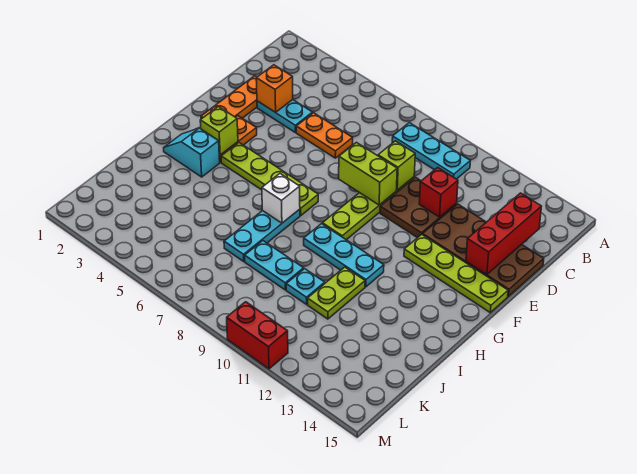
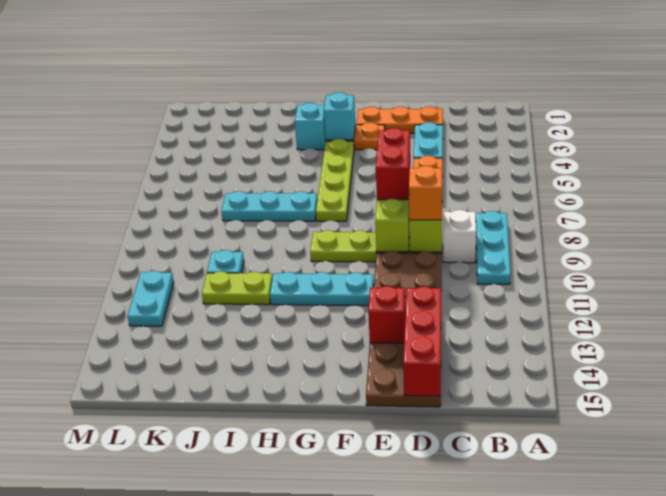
red 1x3 brick [466,193,542,275] -> red 1x3 brick turned to [403,286,441,396]
orange 1x1 brick [256,65,293,112] -> orange 1x1 brick moved to [409,166,442,220]
red 1x1 brick [419,167,458,217] -> red 1x1 brick moved to [368,286,405,343]
lime 1x4 plate [404,234,508,312] -> none
lime 1x1 brick [200,107,238,155] -> cyan 1x1 brick [324,92,355,140]
white 1x1 brick [262,174,300,223] -> white 1x1 brick moved to [443,210,476,263]
cyan 1x3 plate [304,224,384,287] -> cyan 1x3 plate turned to [270,272,374,306]
cyan 1x2 plate [245,241,304,290] -> cyan 1x2 plate moved to [128,271,174,326]
red 1x2 brick [227,302,288,369] -> red 1x2 brick moved to [376,128,410,200]

